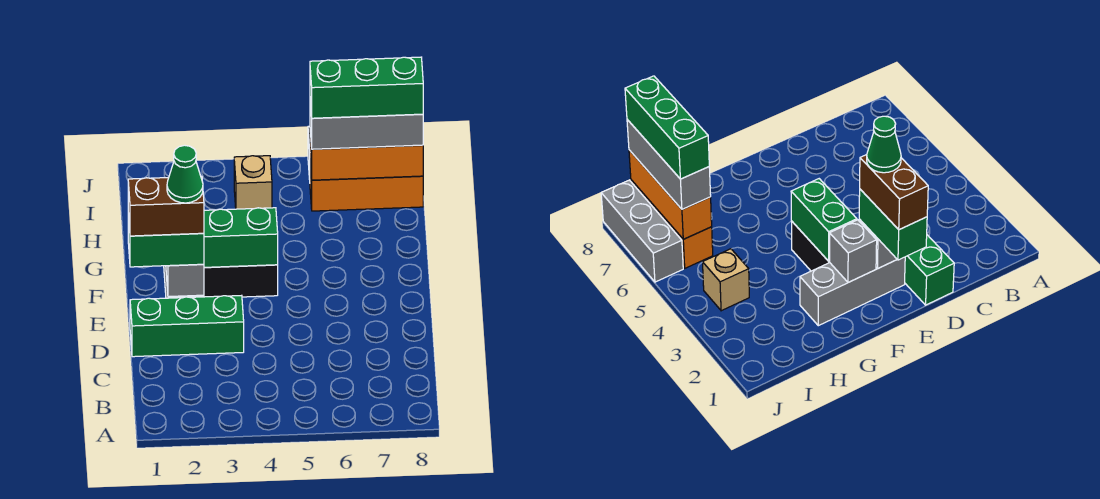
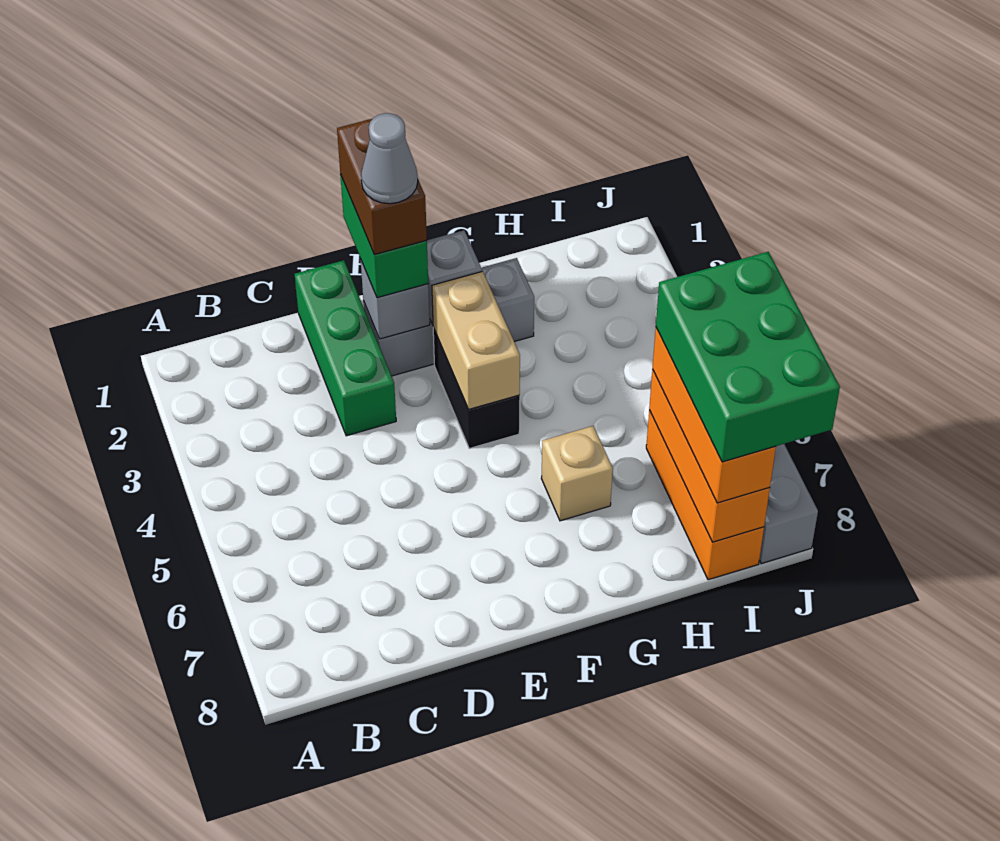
green 1x1 cone [167,145,203,203] -> grey 1x1 cone [361,113,418,204]
green 1x2 brick [204,208,278,267] -> tan 1x2 brick [432,271,520,409]
tan 1x1 brick [234,156,272,209] -> tan 1x1 brick moved to [541,426,613,521]
grey 1x3 brick [310,102,423,149] -> orange 1x3 brick [652,328,776,503]
green 1x3 brick [310,57,423,118] -> green 2x3 brick [656,252,840,462]

